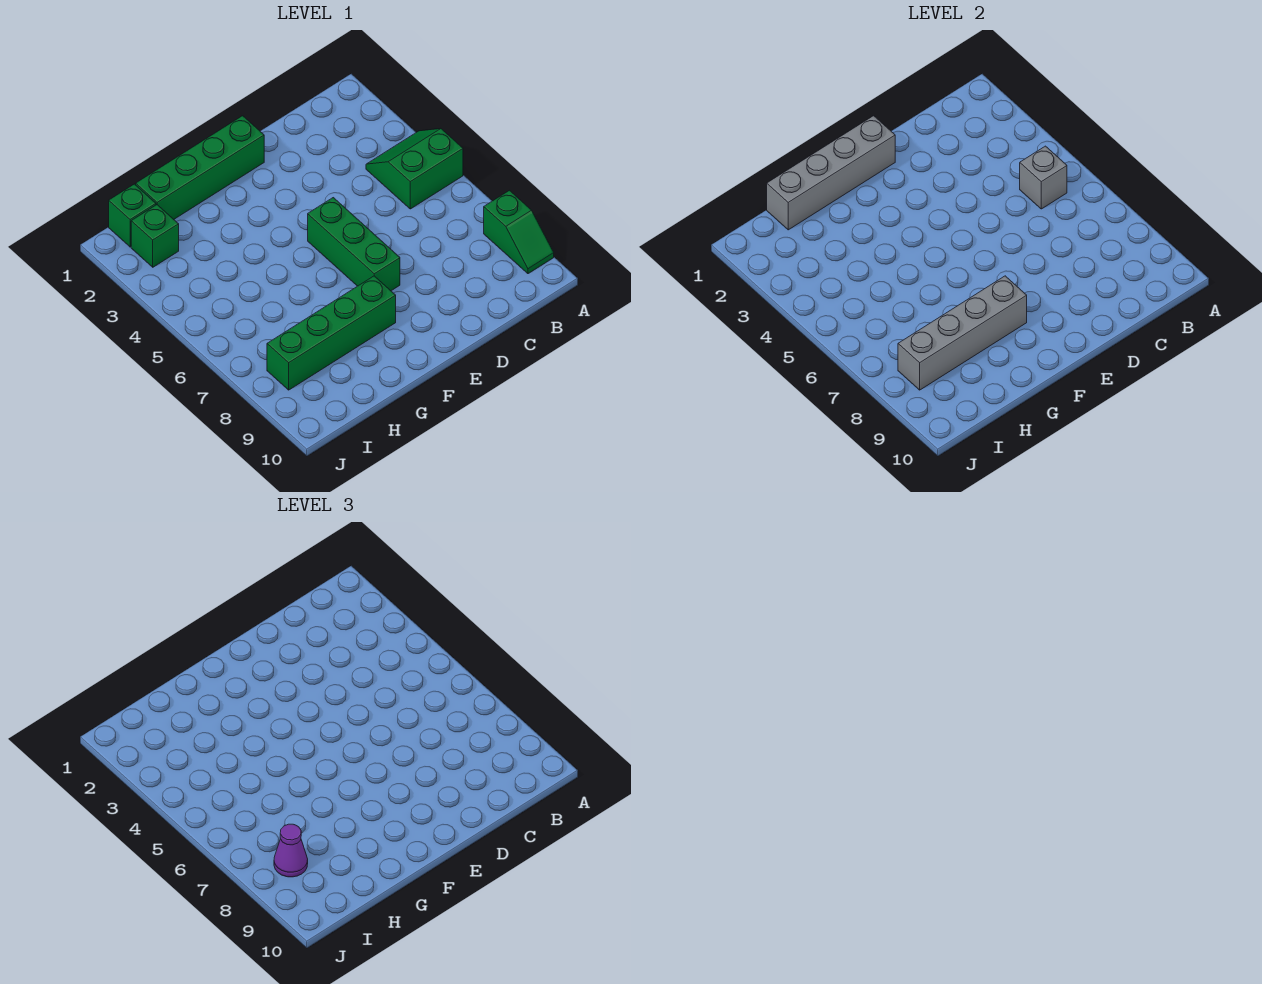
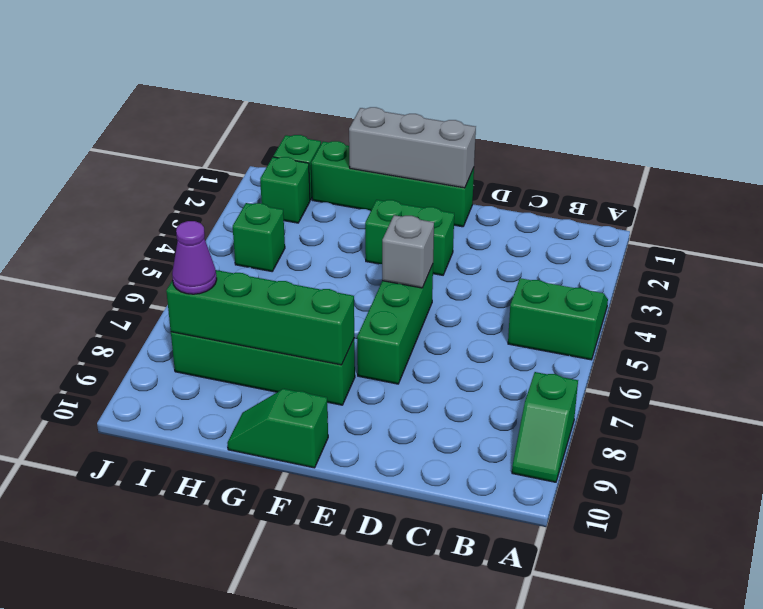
grey 1x1 brick [1020,146,1067,209] -> grey 1x1 brick moved to [382,215,434,288]
grey 1x4 brick [767,116,895,230] -> grey 1x3 brick [349,107,476,188]
none -> green 1x2 brick [365,200,454,275]
grey 1x4 brick [898,276,1027,390] -> green 1x4 brick [166,270,354,365]
none -> green 1x2 slope [227,389,328,468]
none -> green 1x1 brick [233,203,285,271]

